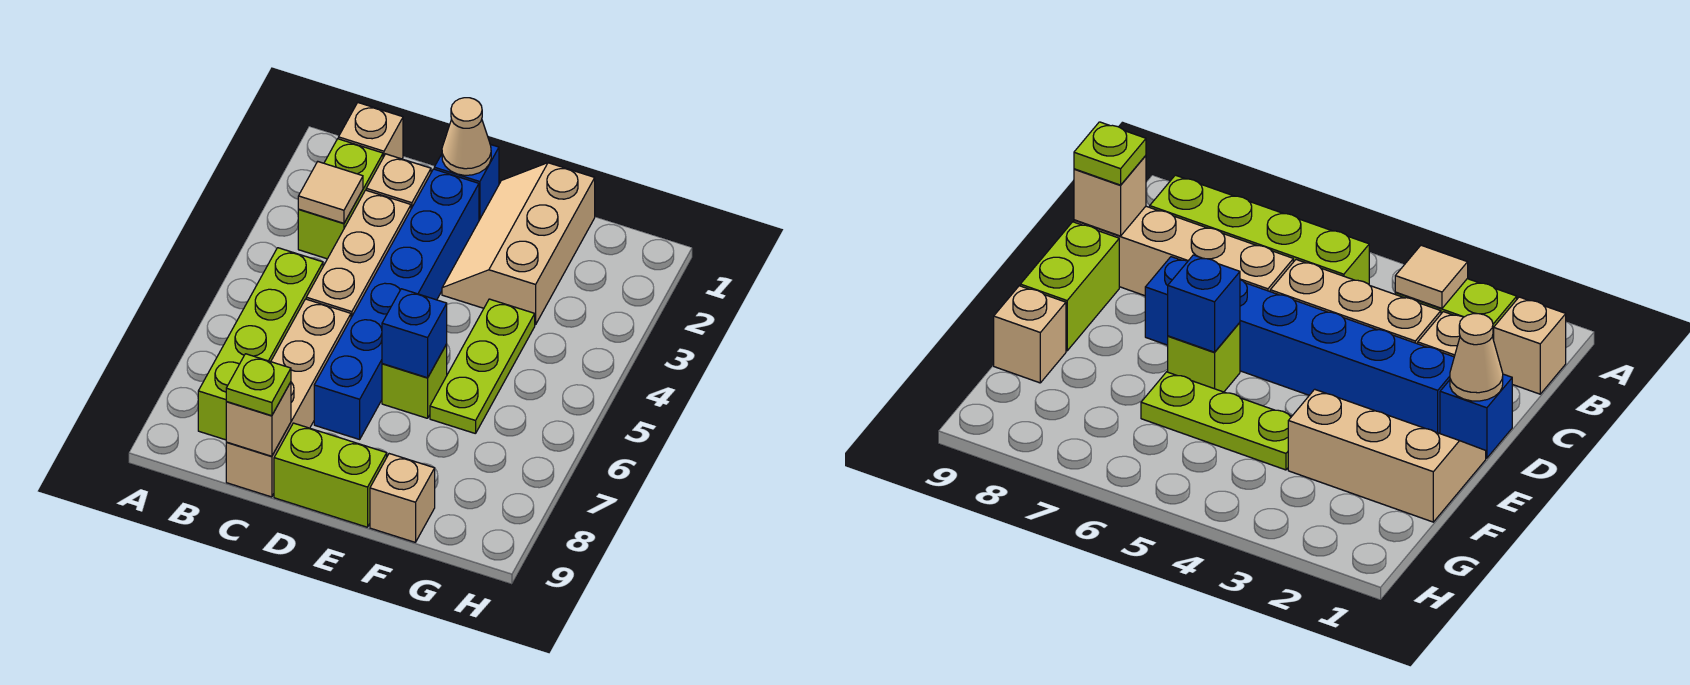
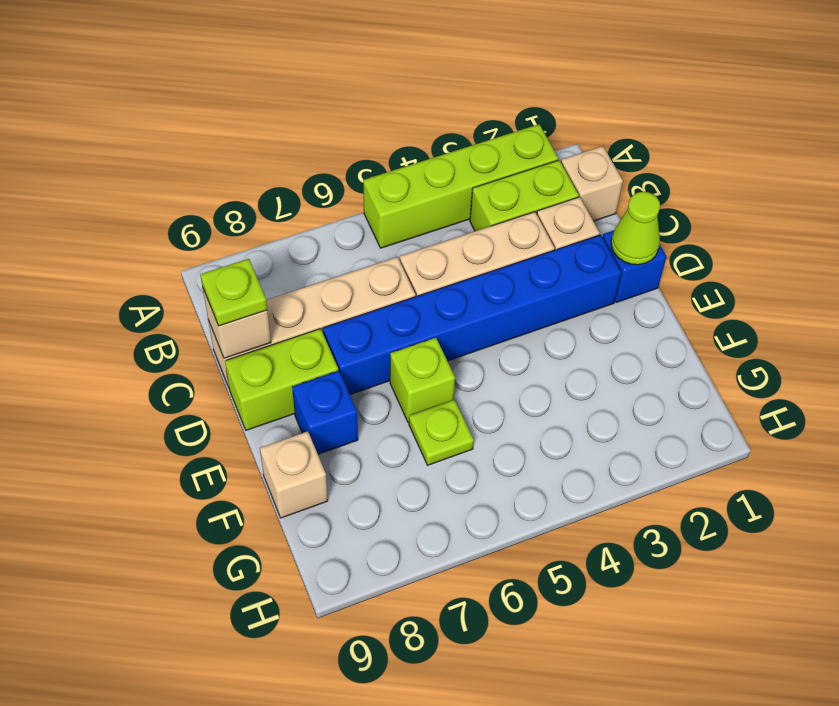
tan 1x1 tile [298,162,363,223] -> none
lime 1x4 brick [198,248,323,440] -> lime 1x4 brick moved to [363,124,558,248]
tan 1x1 cone [442,98,491,175] -> lime 1x1 cone [611,192,660,265]
lime 1x2 brick [274,423,387,527] -> lime 1x2 brick turned to [225,329,338,430]
tan 2x3 slope [442,163,595,325] -> none
blue 1x1 brick [382,289,447,378] -> blue 1x1 brick moved to [292,371,358,454]
lime 1x3 plate [430,299,535,434] -> lime 1x1 plate [409,400,474,465]

